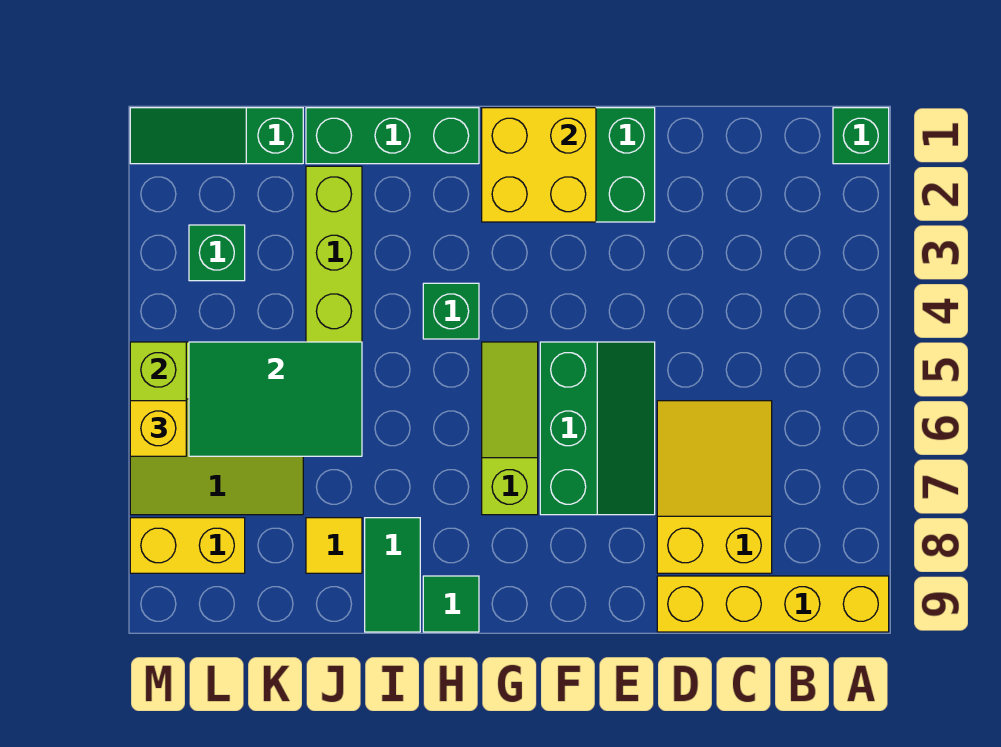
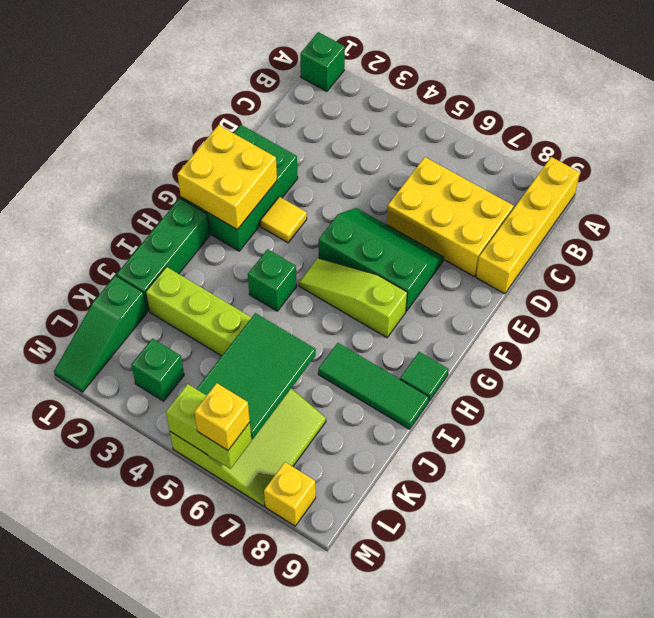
yellow 2x3 slope [657,401,772,573] -> yellow 2x3 brick [387,157,514,276]
green 1x2 tile [365,518,420,632] -> green 1x3 tile [318,343,429,429]
yellow 1x1 tile [306,518,362,573] -> yellow 1x1 tile moved to [260,197,307,243]
yellow 1x2 brick [130,518,245,573] -> yellow 1x1 brick [264,462,316,526]

